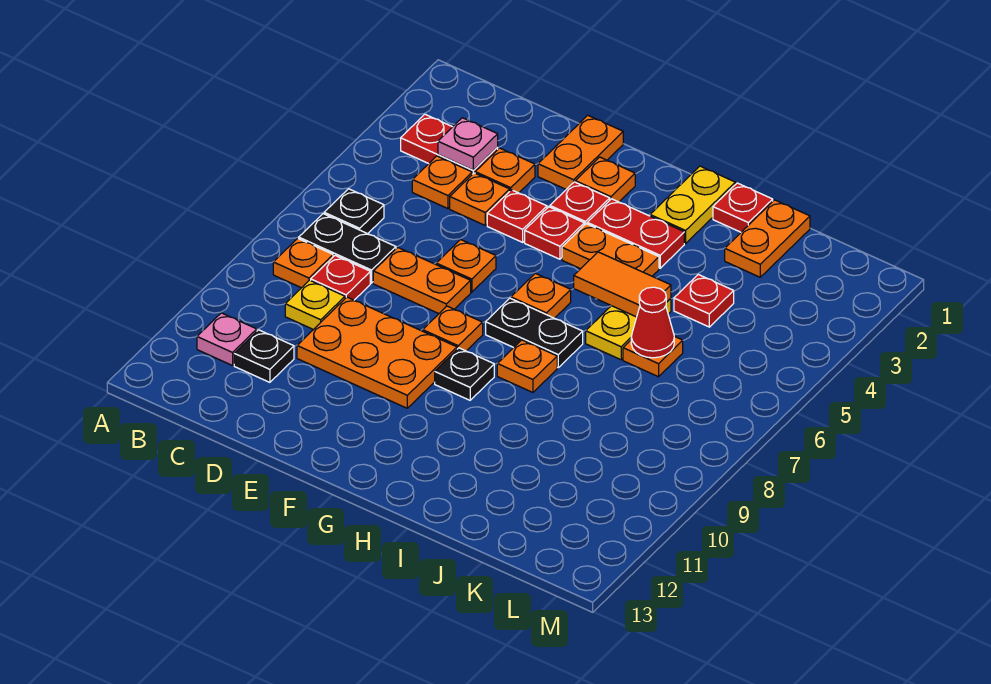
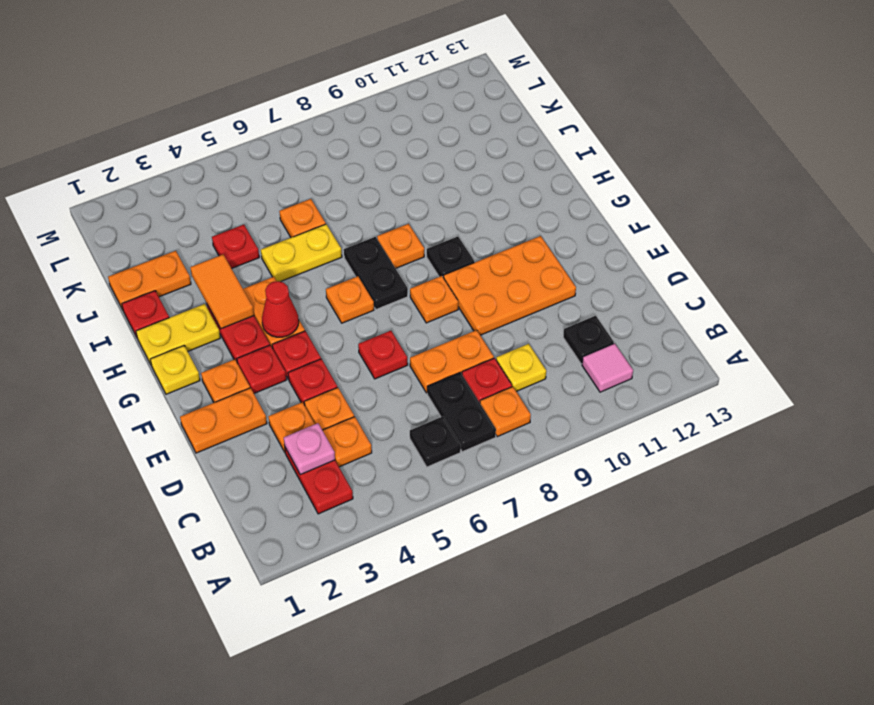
pink 1x1 plate [197,313,257,366] -> pink 1x1 tile [582,343,633,392]
orange 1x2 plate [373,248,471,314] -> orange 1x2 plate turned to [410,330,494,393]
orange 2x3 plate [297,297,457,408] -> orange 2x3 plate turned to [444,236,576,335]
orange 1x1 plate [436,240,496,292] -> red 1x1 plate [358,331,408,379]
none -> yellow 1x1 plate [150,346,200,394]
orange 1x2 tile [574,252,671,317] -> orange 1x2 tile moved to [190,255,254,329]
red 1x1 cone [631,287,674,358] -> red 1x1 cone moved to [262,281,299,337]

